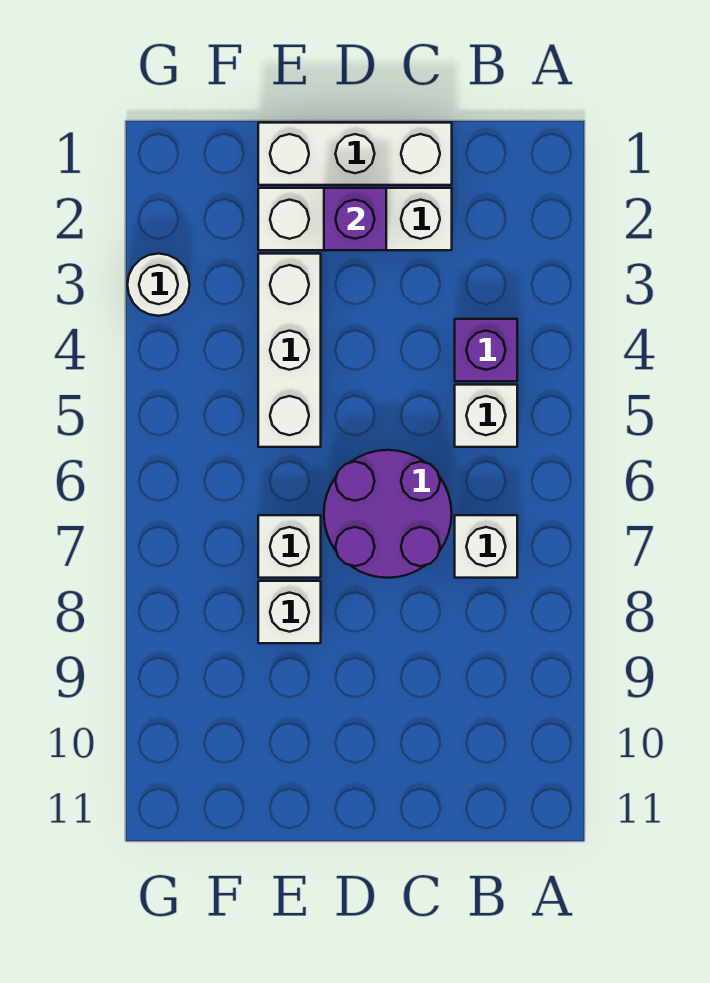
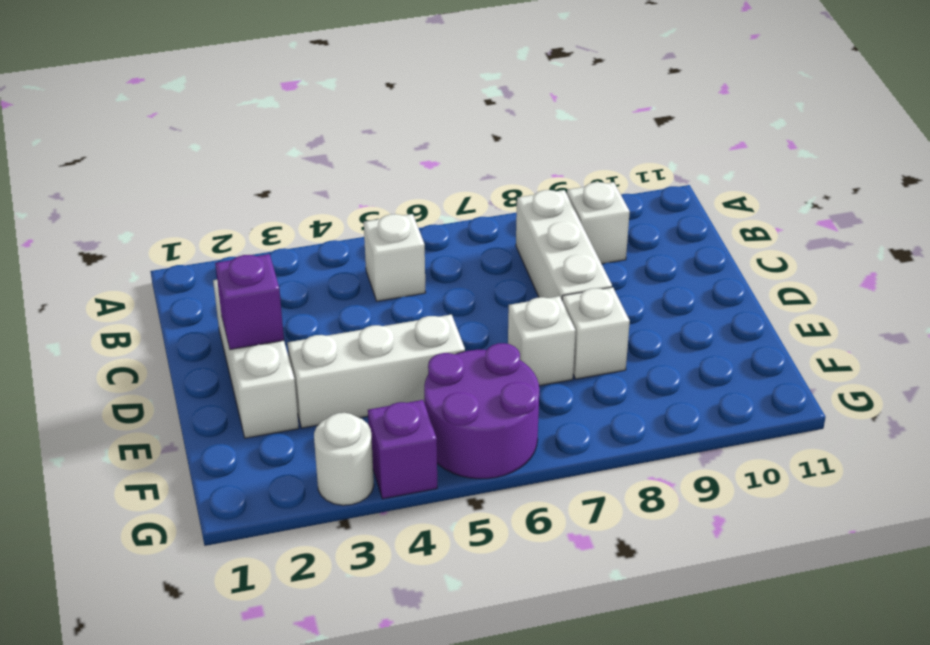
purple 1x1 brick [455,319,517,381] -> purple 1x1 brick moved to [368,400,437,499]
white 1x1 brick [455,515,517,578] -> white 1x1 brick moved to [567,182,630,264]
white 1x3 brick [258,123,452,185] -> white 1x3 brick moved to [516,190,612,300]
purple 2x2 round brick [324,450,452,578] -> purple 2x2 round brick moved to [424,343,539,479]

